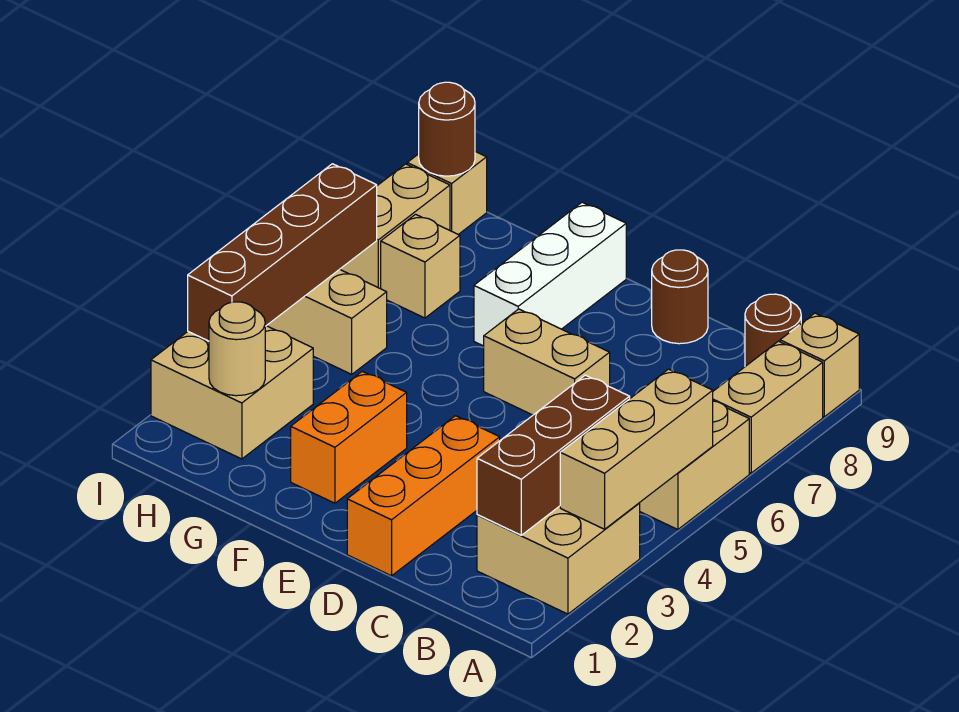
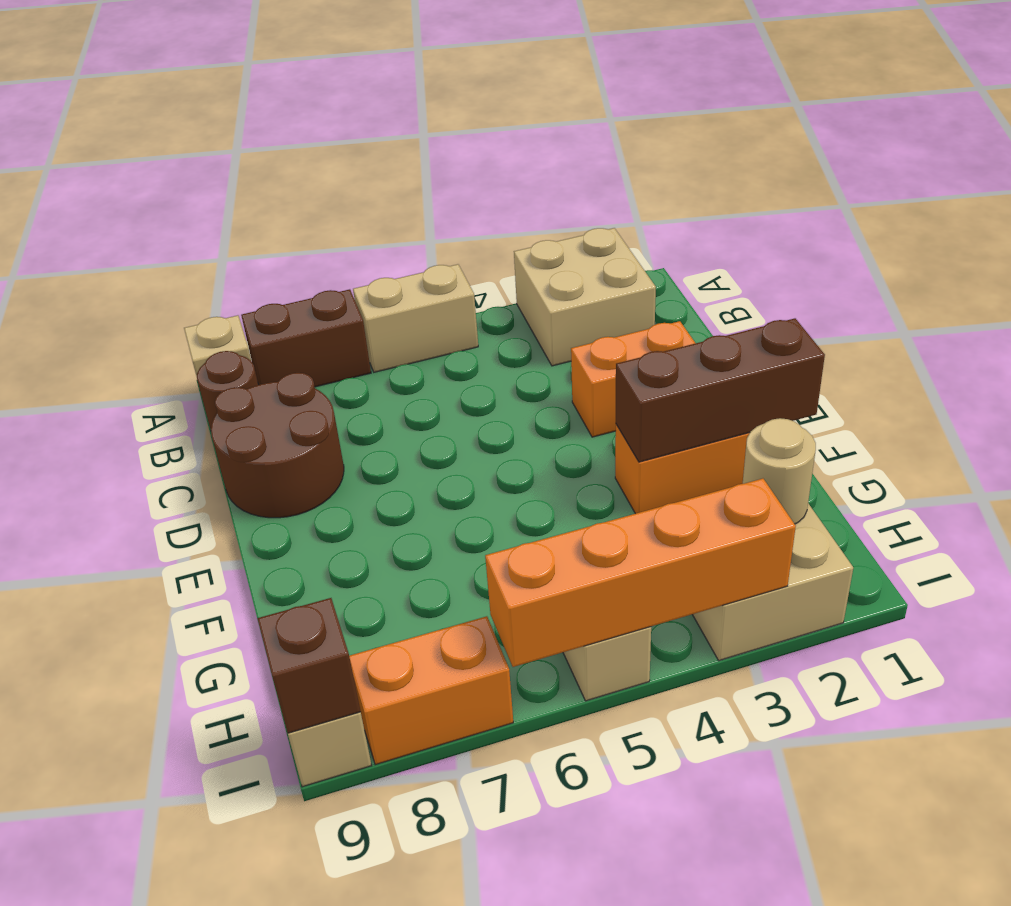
tan 1x3 brick [560,369,713,529] -> none
tan 1x2 brick [713,341,823,473] -> brown 1x2 brick [241,289,371,387]
brown 1x3 brick [477,375,630,535] -> brown 1x3 brick moved to [616,318,825,462]
orange 1x3 brick [347,416,500,576] -> orange 1x2 brick [571,321,695,437]
tan 1x2 brick [484,309,610,415] -> none
brown 1x1 round brick [652,250,708,344] -> brown 2x2 round brick [211,373,344,518]
white 1x3 brick [474,202,626,346] -> none
tan 1x1 brick [381,214,460,318] -> none
brown 1x4 brick [188,164,377,341] -> orange 1x4 brick [485,479,796,667]
tan 1x2 brick [340,164,450,289] -> orange 1x2 brick [349,616,513,765]
brown 1x1 round brick [419,82,475,176] -> brown 1x1 brick [257,598,361,733]

